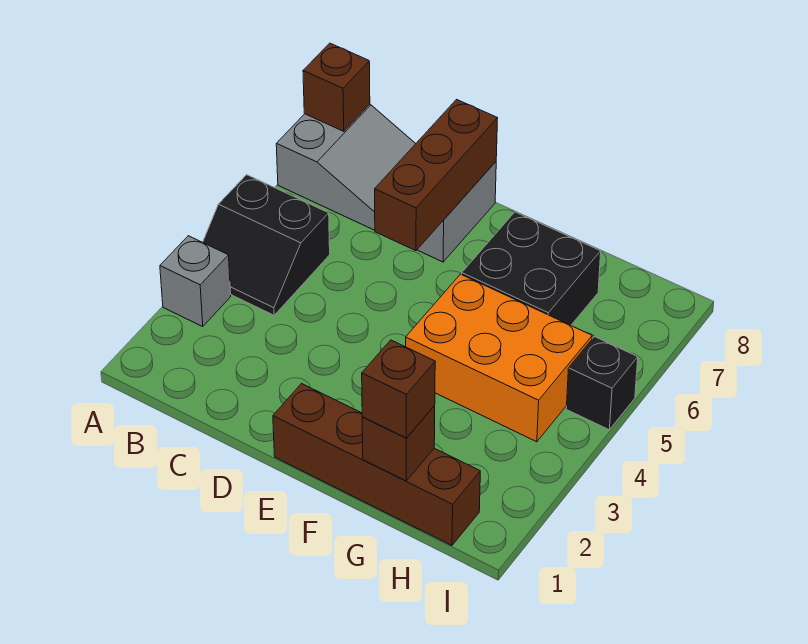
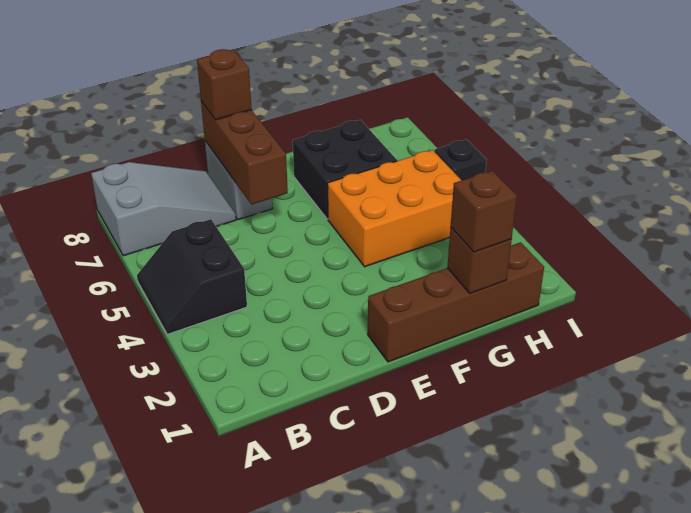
grey 1x1 brick [160,236,231,326] -> none
black 2x2 slope [203,175,330,315] -> black 2x2 slope turned to [137,219,247,334]
brown 1x1 brick [303,43,370,131] -> brown 1x1 brick moved to [197,49,252,120]

